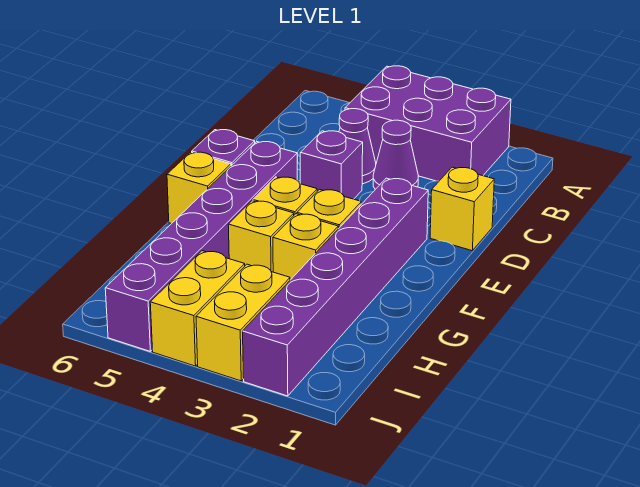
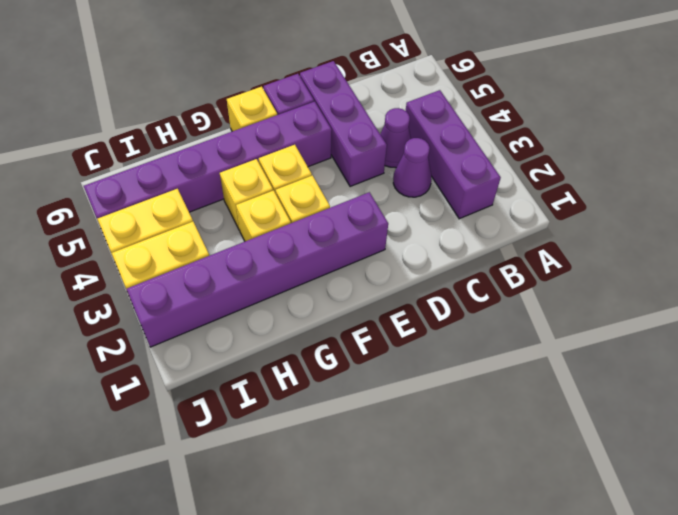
purple 2x3 brick [345,66,511,181] -> purple 1x3 brick [406,90,501,219]
yellow 1x1 brick [430,167,494,251] -> none
purple 1x1 brick [300,131,363,199] -> purple 1x3 brick [300,61,387,187]

